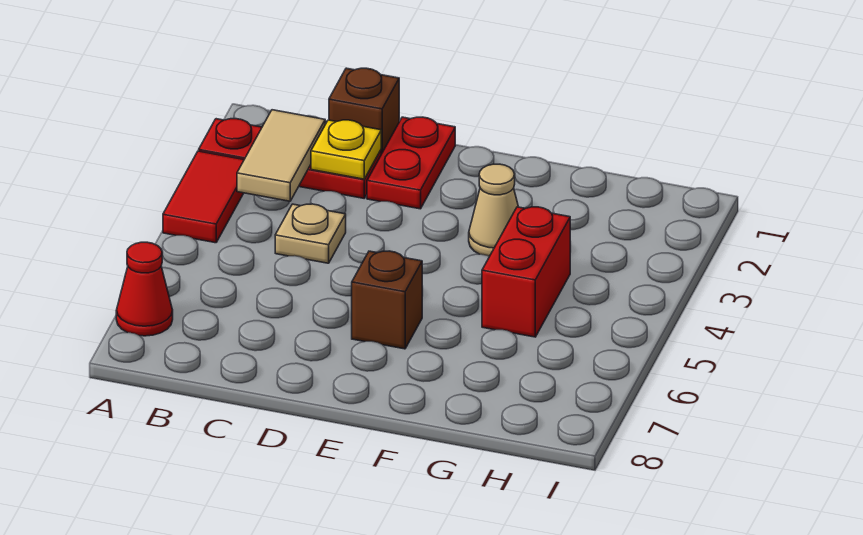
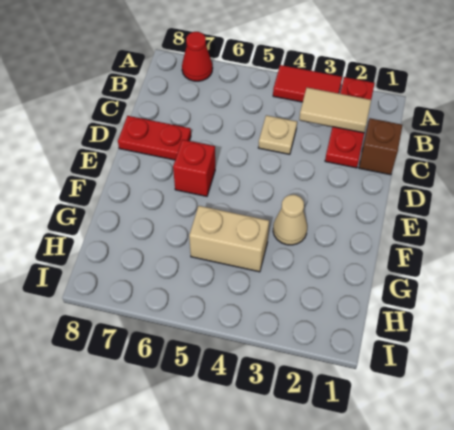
yellow 1x1 plate [311,120,381,179] -> none
red 1x2 plate [367,117,455,209] -> red 1x2 plate moved to [118,116,191,160]
brown 1x1 brick [352,251,422,349] -> red 1x1 brick [173,140,215,196]
red 1x2 brick [482,207,570,337] -> tan 1x2 brick [189,206,269,272]

